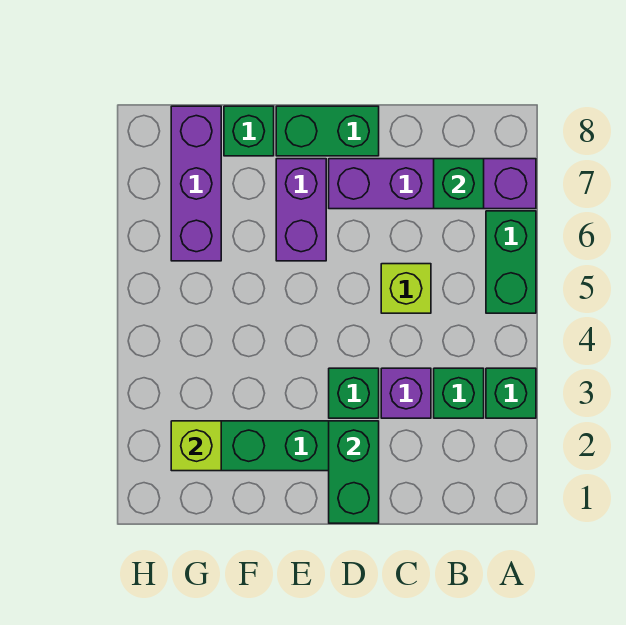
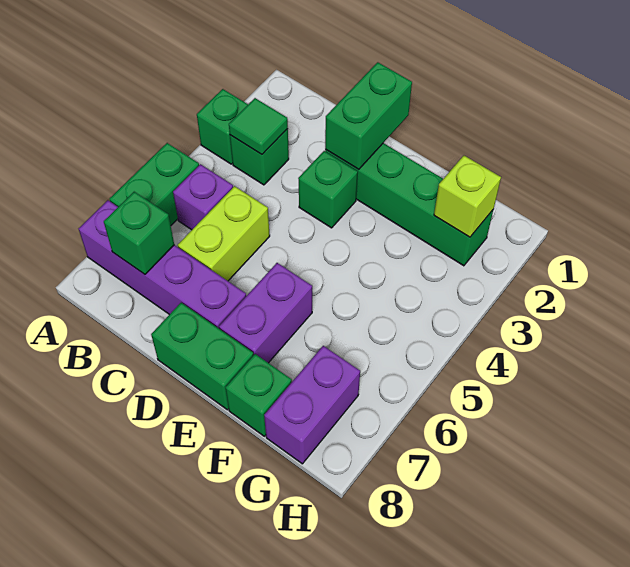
none -> green 1x1 tile [229,98,288,154]
purple 1x1 brick [381,368,431,418] -> purple 1x1 brick moved to [173,164,233,230]
lime 1x1 brick [381,264,431,313] -> lime 1x2 brick [178,186,270,281]
purple 1x3 brick [171,106,221,261] -> purple 1x2 brick [264,346,360,464]

